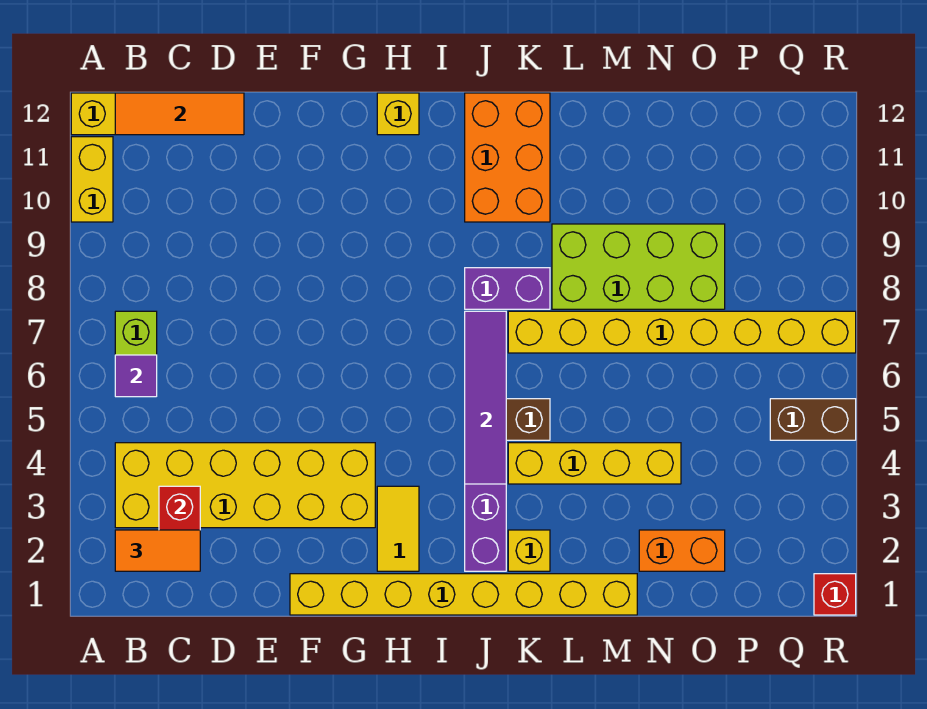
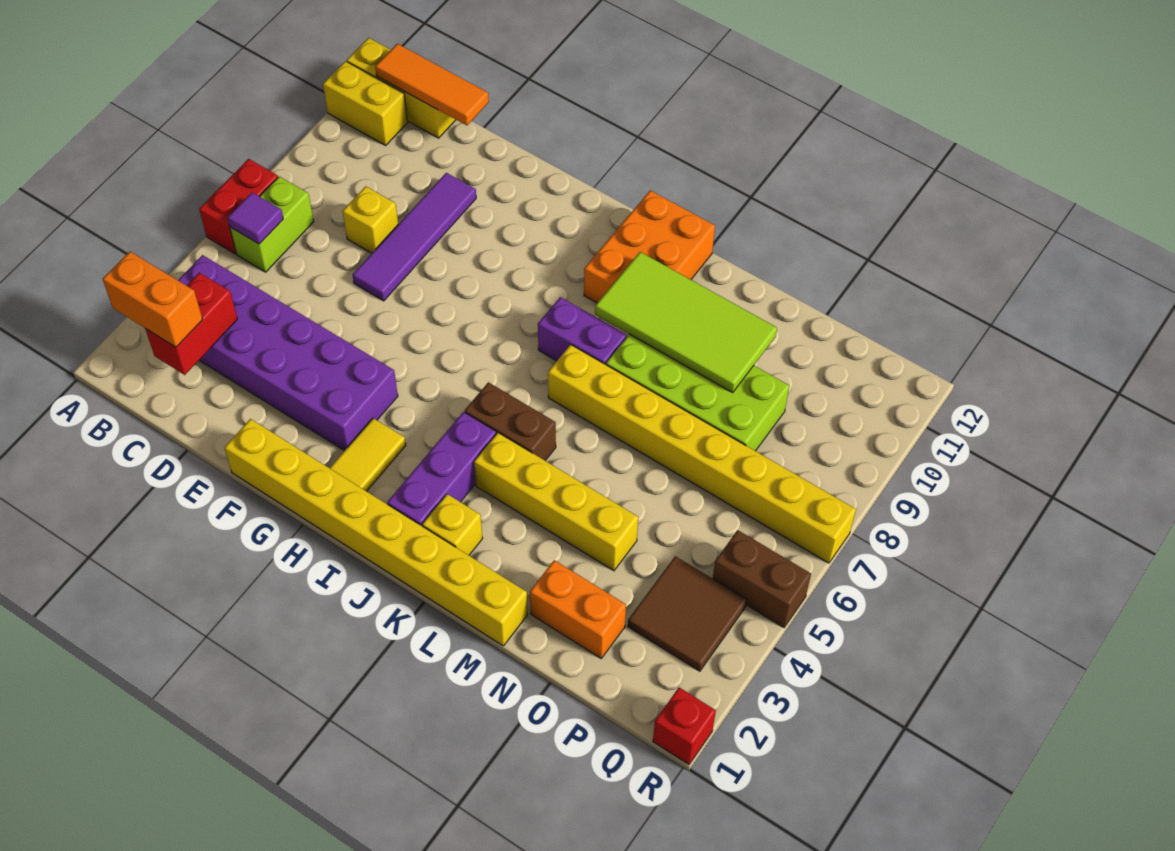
none -> red 1x2 brick [199,159,278,254]
yellow 1x2 brick [71,137,113,222] -> yellow 1x2 brick turned to [323,61,407,145]
orange 1x2 tile [115,530,200,571] -> orange 1x2 brick [103,252,203,347]
yellow 2x6 brick [115,443,375,528] -> purple 2x6 brick [178,255,398,451]
yellow 1x1 brick [377,93,419,135] -> yellow 1x1 brick moved to [343,186,398,253]
purple 1x4 tile [465,311,506,484] -> purple 1x4 tile moved to [353,173,476,301]
none -> lime 2x4 tile [595,252,777,393]
none -> brown 2x2 tile [628,556,747,671]

